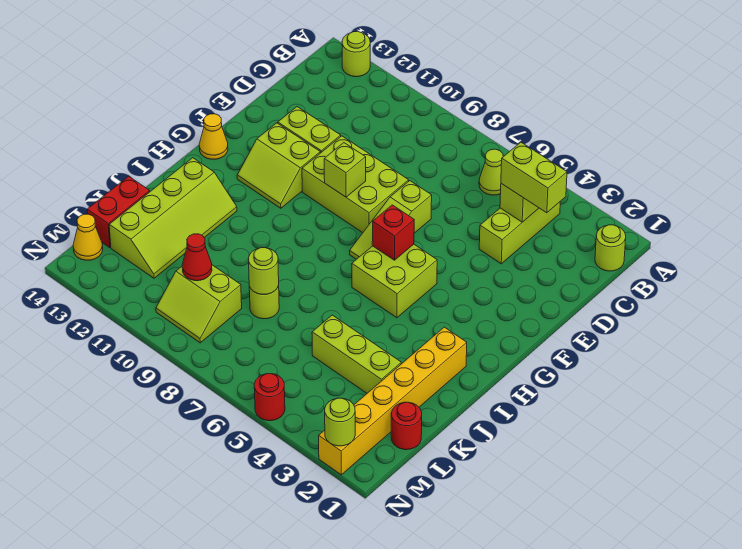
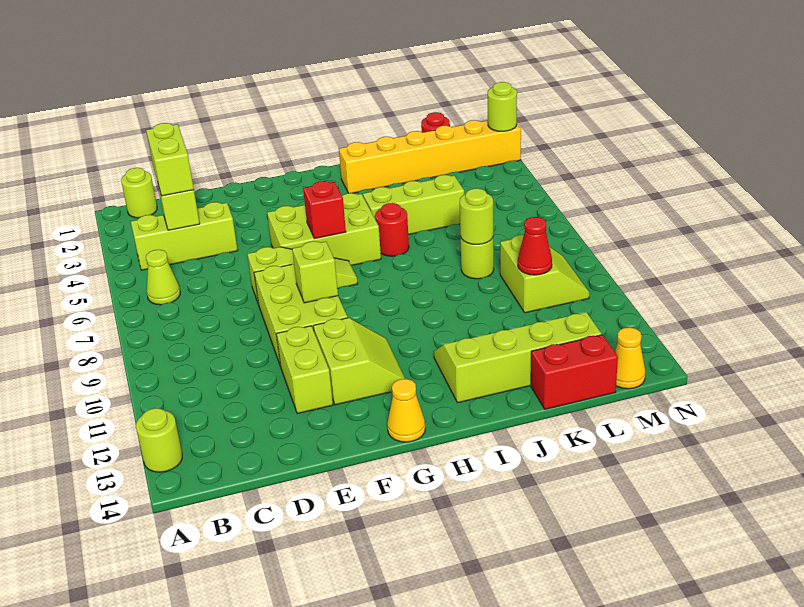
lime 2x2 brick [352,244,437,318] -> lime 2x3 brick [267,193,381,265]
lime 1x3 brick [312,315,401,393] -> lime 1x3 brick turned to [363,175,464,235]
red 1x1 round brick [254,374,285,421] -> red 1x1 round brick moved to [375,203,409,256]

